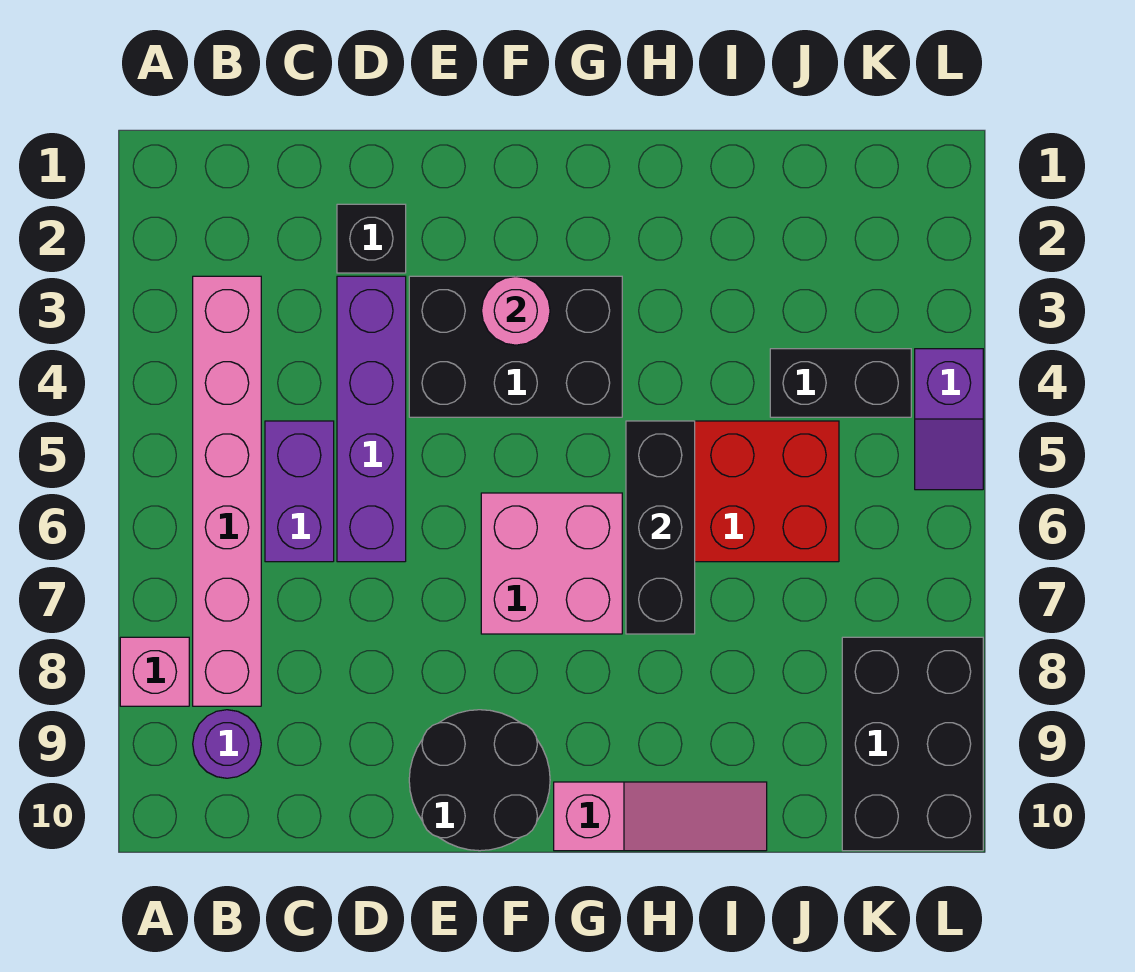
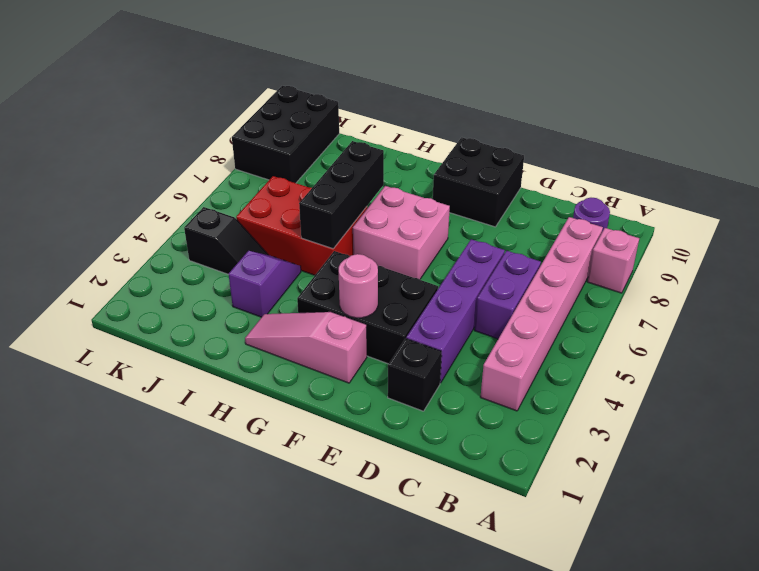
black 2x2 round brick [409,710,550,851] -> black 2x2 brick [433,137,524,227]
pink 1x3 slope [554,782,767,851] -> pink 1x3 slope moved to [245,312,367,383]
black 1x2 brick [770,349,911,417] -> black 1x2 slope [184,207,268,275]
purple 1x2 slope [915,349,983,490] -> purple 1x2 slope moved to [229,251,301,317]

